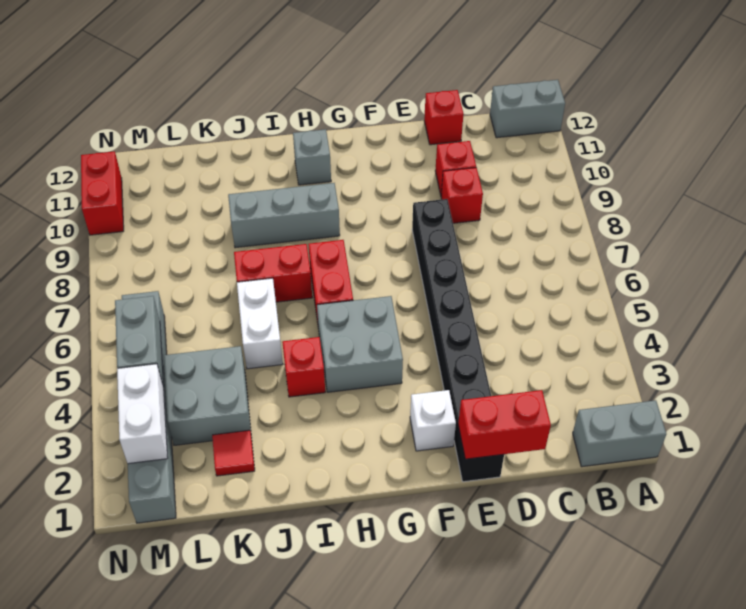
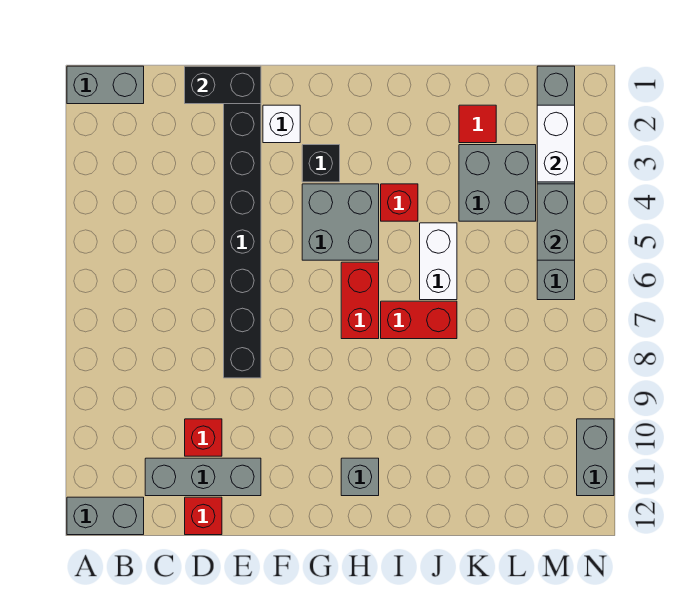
red 1x2 brick [458,390,551,459] -> black 1x2 brick [185,66,261,104]
red 1x1 brick [441,168,483,223] -> none
none -> black 1x1 brick [302,145,340,182]
grey 1x3 brick [228,183,340,248] -> grey 1x3 brick moved to [145,458,261,496]
red 1x2 brick [81,151,124,235] -> grey 1x2 brick [577,419,614,496]

